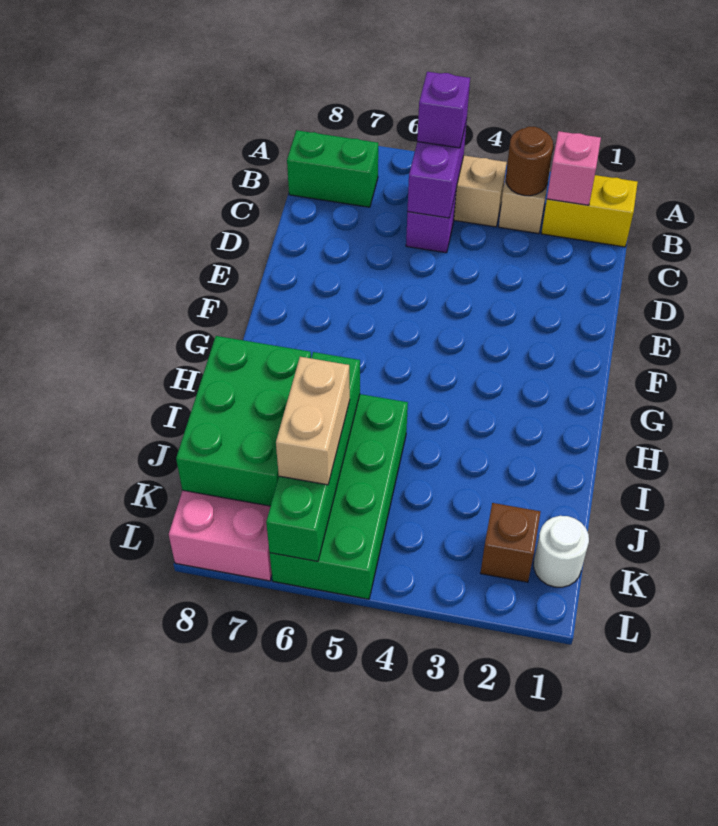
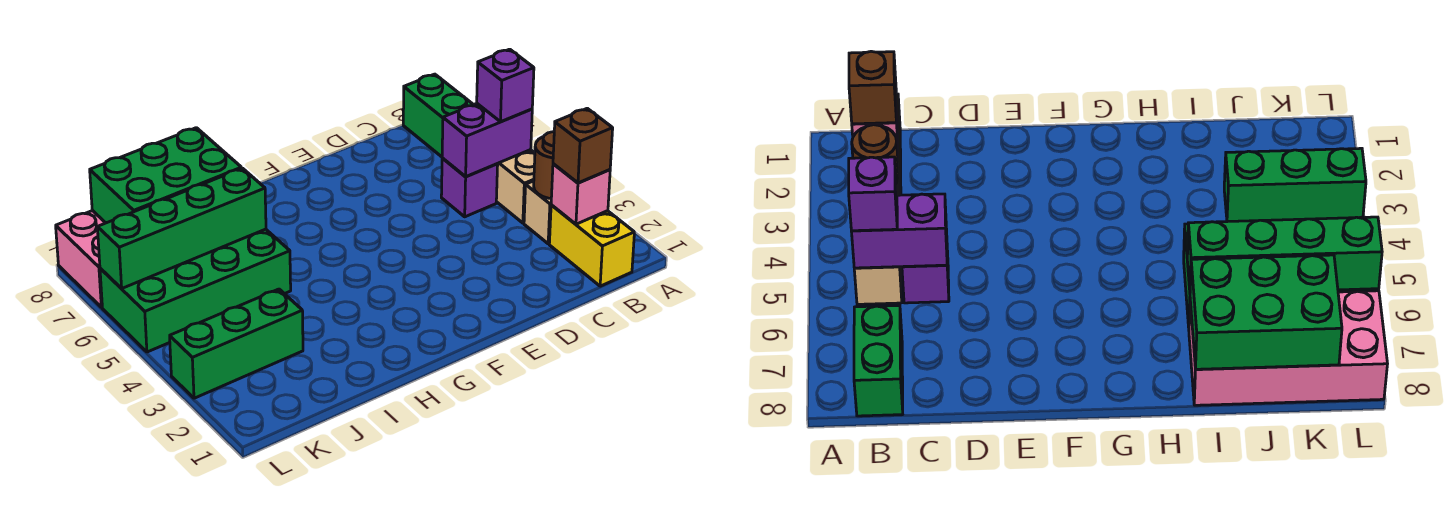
none -> green 1x3 brick [170,289,303,398]
tan 1x2 brick [276,357,350,485] -> none
white 1x1 round brick [534,516,589,587] -> none
brown 1x1 brick [481,503,540,582] -> brown 1x1 brick moved to [553,108,613,183]

